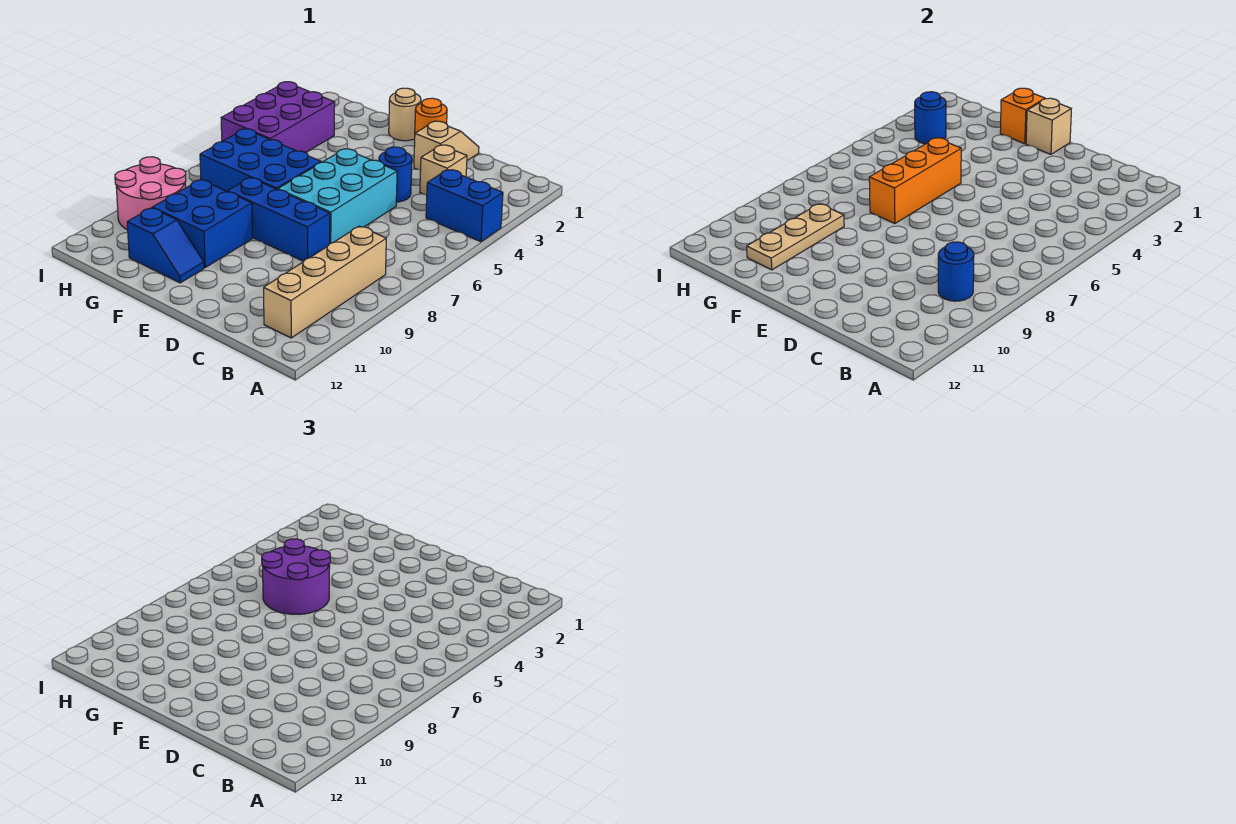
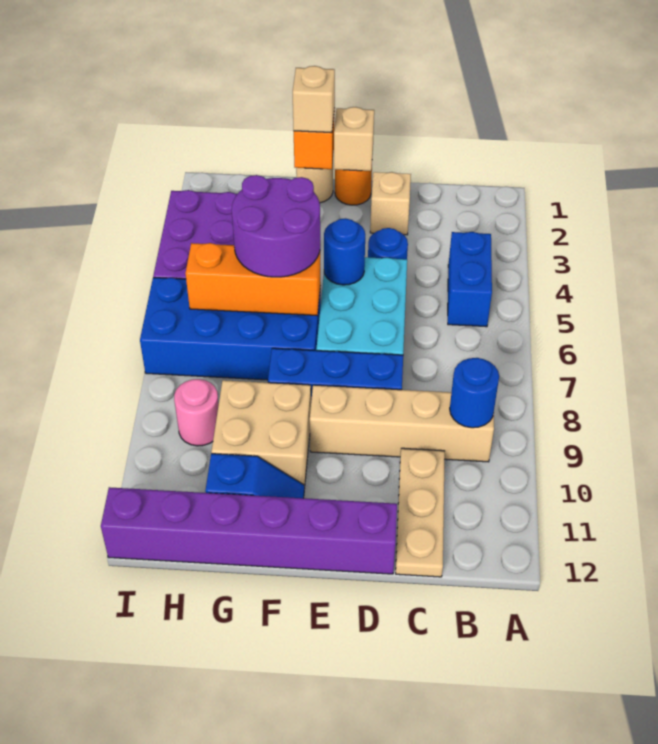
blue 1x2 brick [426,170,503,242] -> blue 1x2 brick turned to [448,232,492,327]
tan 1x4 brick [264,226,386,338] -> tan 1x4 brick turned to [310,385,494,462]
tan 1x1 brick [420,145,467,195] -> tan 1x1 brick moved to [293,66,335,133]
none -> purple 1x6 brick [101,487,397,574]
orange 1x3 brick [869,138,961,224] -> orange 1x3 brick turned to [185,243,321,316]
blue 2x3 brick [200,129,321,192] -> blue 2x4 brick [140,278,321,380]
blue 2x2 brick [153,180,252,267] -> tan 2x2 brick [211,380,311,489]
tan 1x3 plate [747,204,844,270] -> tan 1x3 plate moved to [396,448,445,577]
blue 1x1 round brick [915,92,946,144] -> blue 1x1 round brick moved to [324,218,365,285]
pink 2x2 round brick [115,157,186,230] -> pink 1x1 round brick [174,379,219,446]

